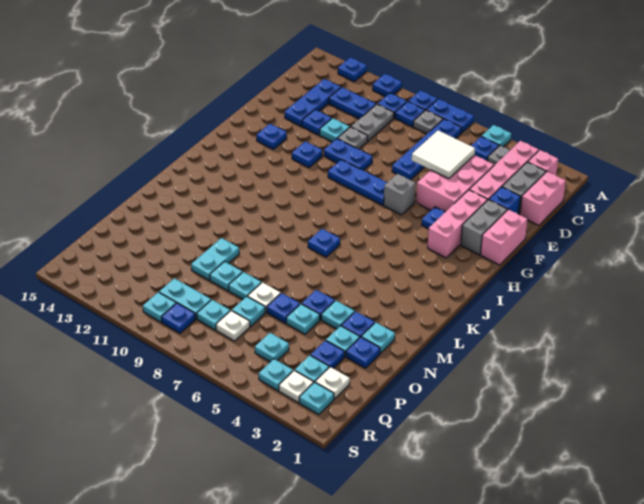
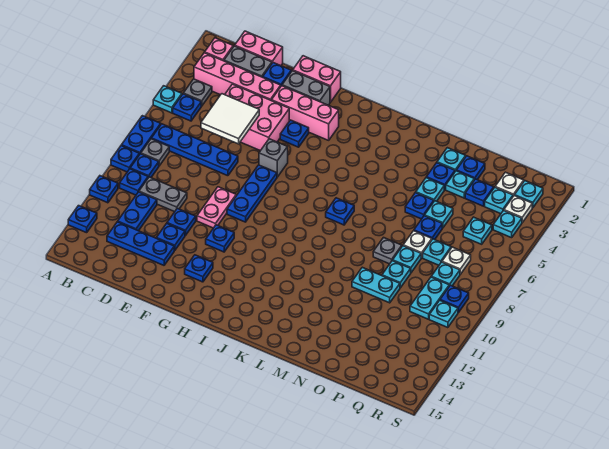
grey 1x1 plate [338,127,368,149] -> grey 1x1 plate moved to [373,238,402,264]
cyan 1x1 plate [320,118,350,142] -> blue 1x1 plate [167,208,196,236]
blue 1x2 plate [324,139,372,170] -> pink 1x2 plate [197,187,236,228]

